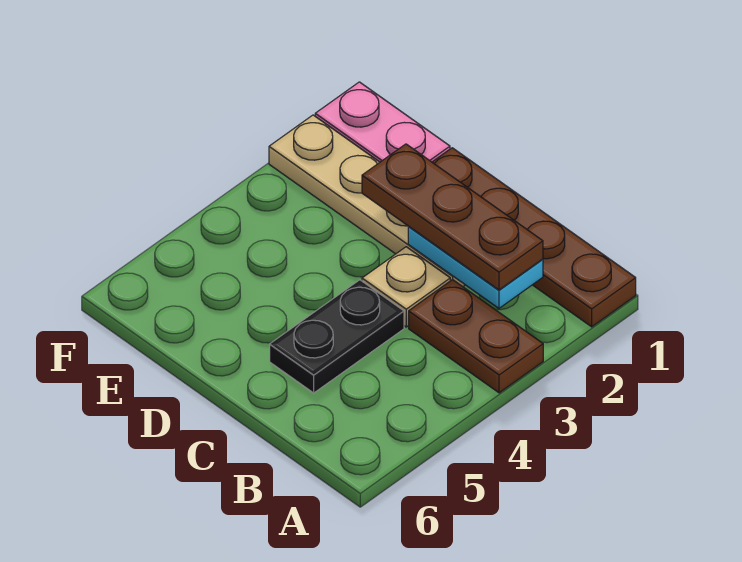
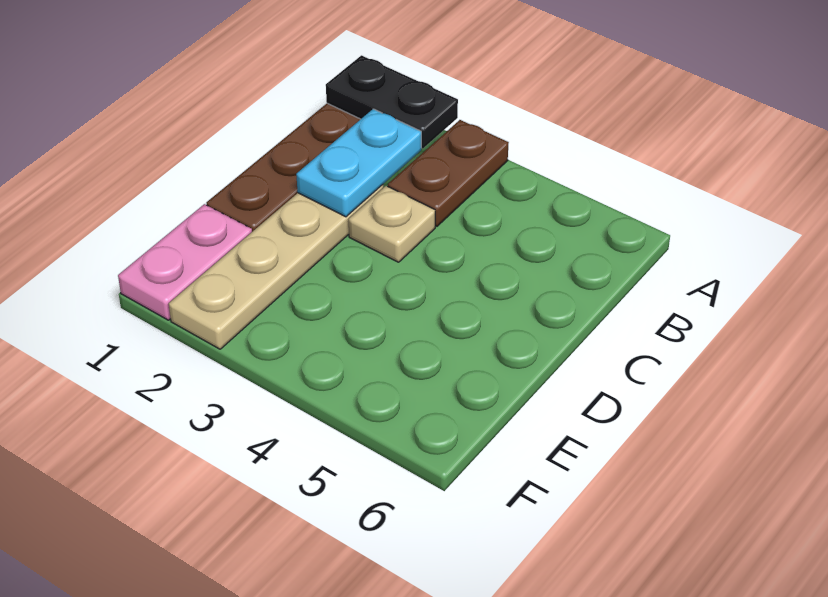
brown 1x3 plate [362,144,543,290] -> none
black 1x2 plate [270,280,404,393] -> black 1x2 plate moved to [326,55,458,148]

